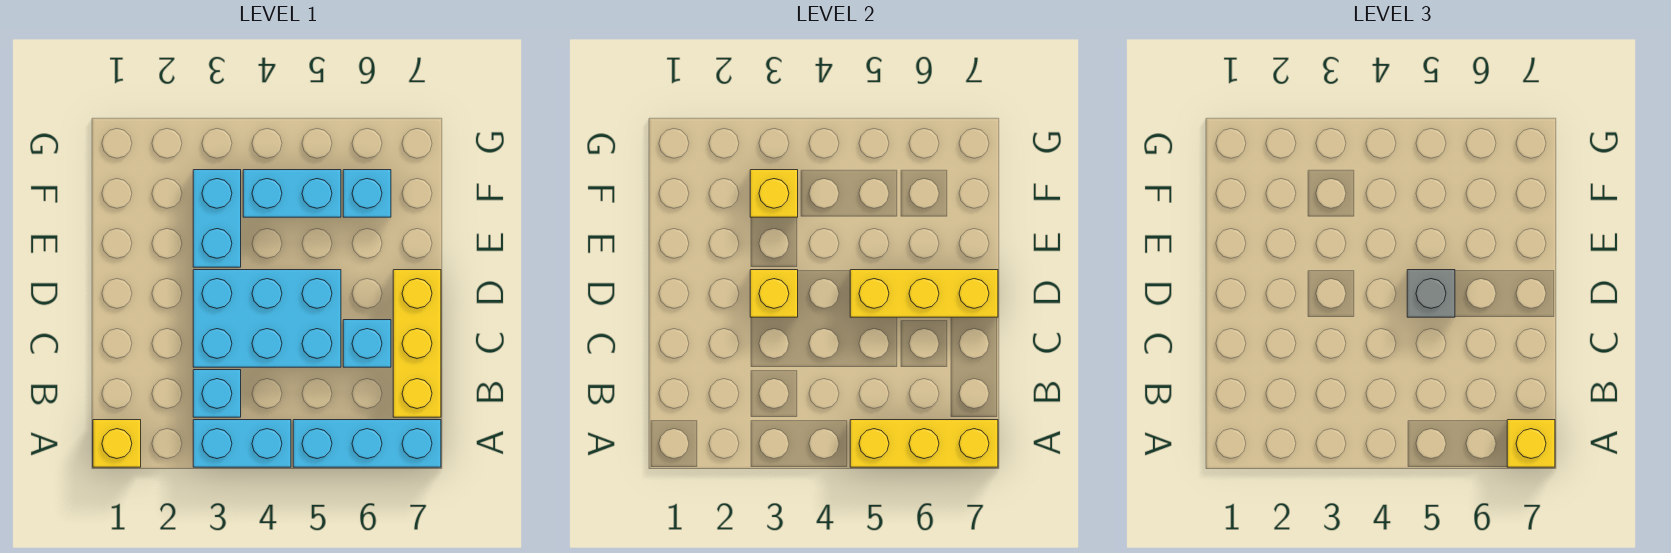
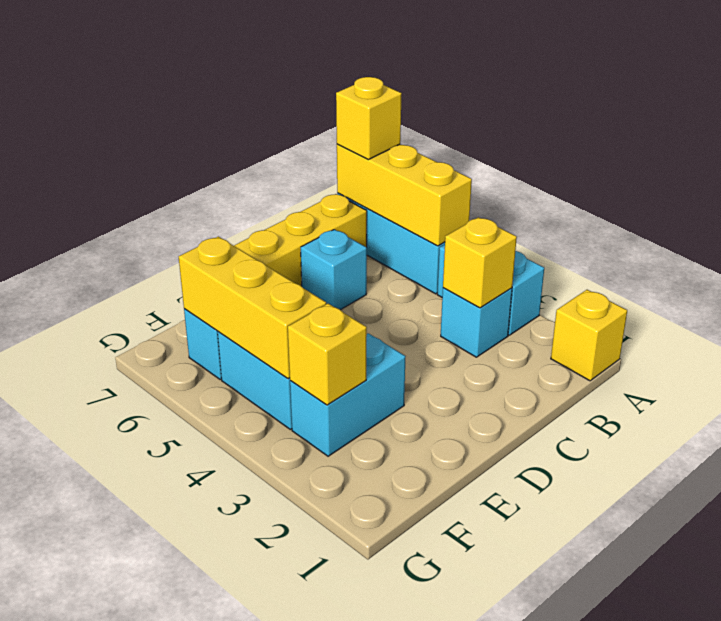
cyan 2x3 brick [193,270,341,367] -> none
yellow 1x1 brick [750,270,798,317] -> yellow 1x1 brick moved to [443,217,517,308]
yellow 1x3 brick [850,270,998,317] -> yellow 1x3 brick moved to [179,237,326,379]
grey 1x1 brick [1407,270,1455,317] -> none

